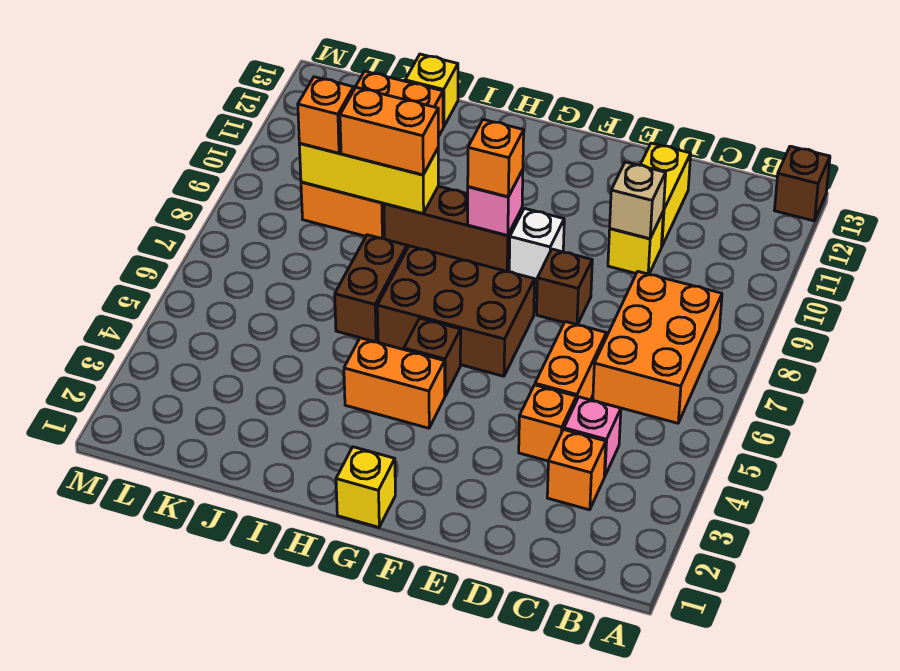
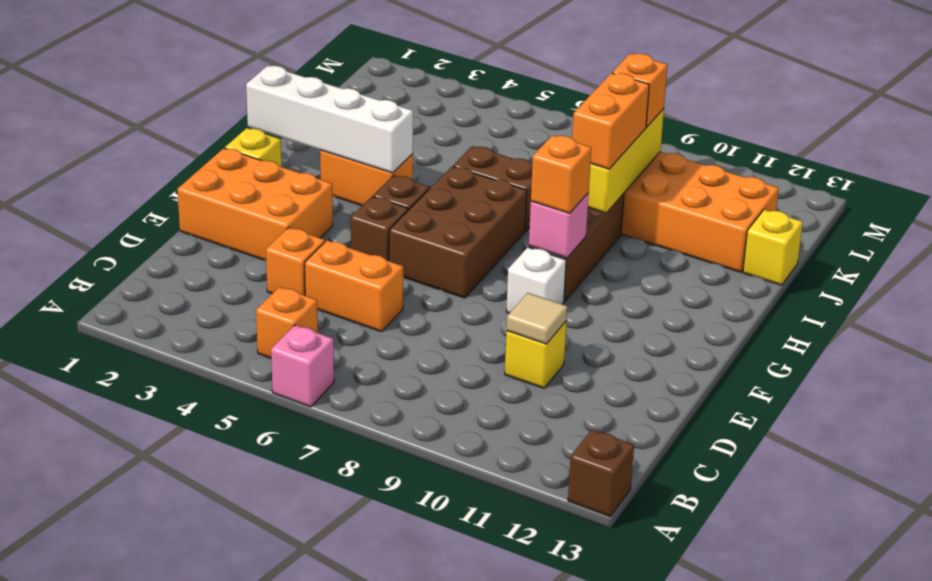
orange 2x3 brick [593,272,722,423] -> orange 2x3 brick moved to [177,148,333,260]
orange 1x1 brick [547,430,606,510] -> orange 1x1 brick moved to [256,287,318,358]
pink 1x1 brick [564,397,621,477] -> pink 1x1 brick moved to [271,325,334,407]
tan 1x1 brick [610,162,666,239] -> tan 1x1 tile [506,293,567,344]
yellow 1x2 brick [641,143,691,247] -> none
brown 1x1 brick [537,249,592,325] -> brown 1x1 brick moved to [351,197,408,261]
orange 1x2 brick [344,338,445,428] -> orange 1x2 brick turned to [320,150,413,206]
none -> white 1x4 brick [246,66,413,173]

